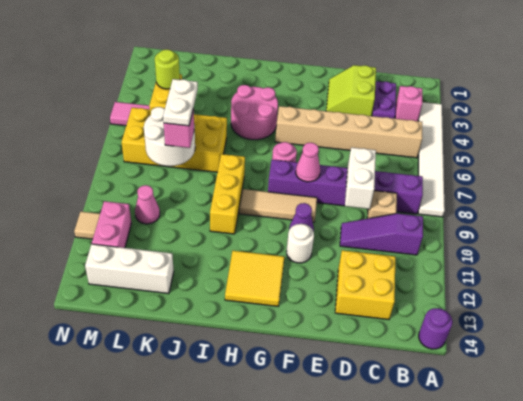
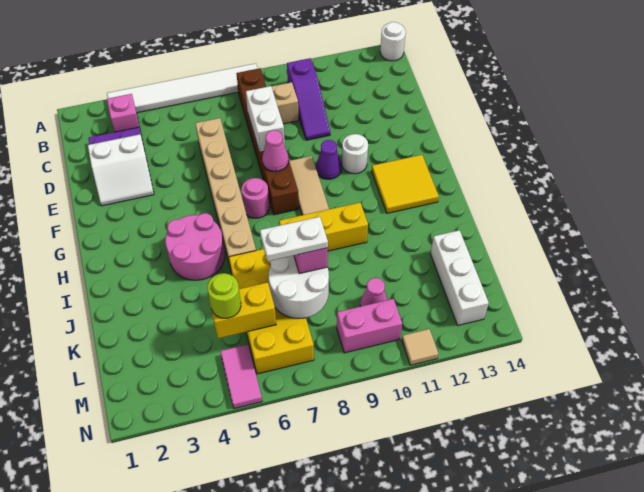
purple 1x1 round brick [419,308,453,349] -> white 1x1 round brick [380,22,406,61]
tan 1x6 brick [275,106,422,158] -> tan 1x6 brick moved to [195,118,256,270]
purple 1x6 brick [268,160,423,214] -> brown 1x6 brick [236,68,299,215]
yellow 2x2 brick [335,250,395,320] -> none
lime 2x2 slope [326,65,376,116] -> white 2x2 slope [88,134,154,206]
white 1x2 brick [345,147,376,209] -> white 1x2 brick turned to [246,86,285,152]
pink 1x2 brick [92,201,131,248] -> pink 1x2 brick moved to [337,299,402,353]

